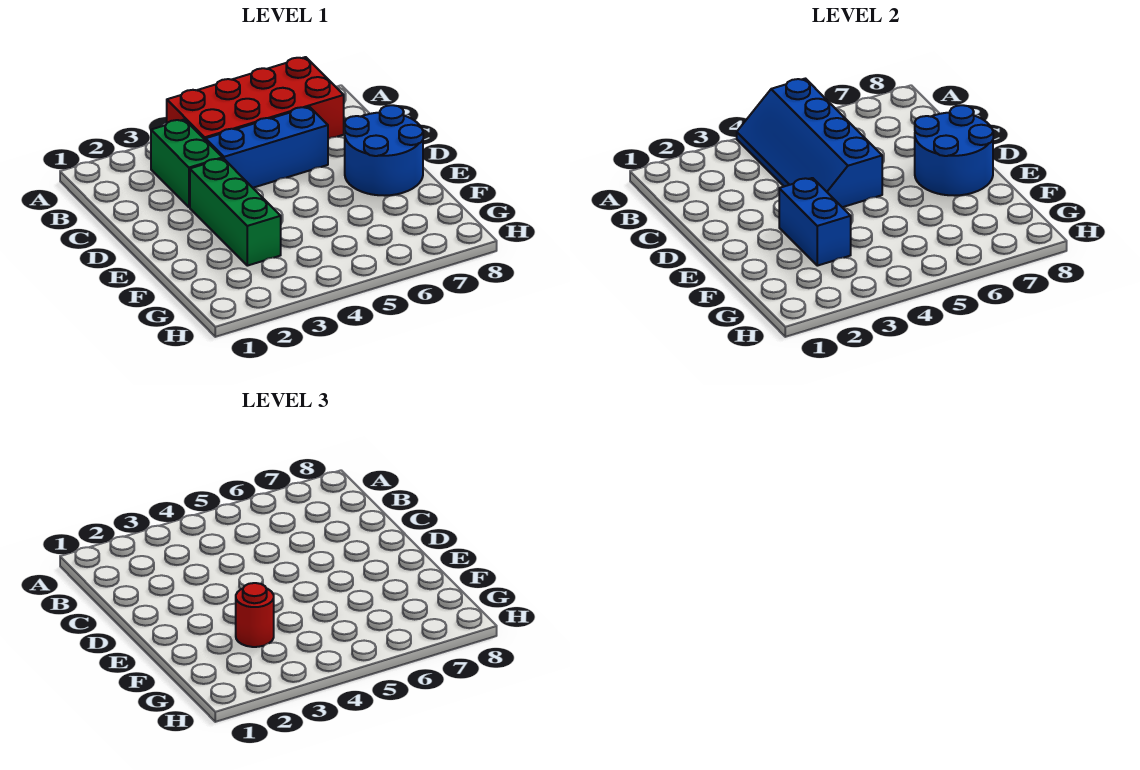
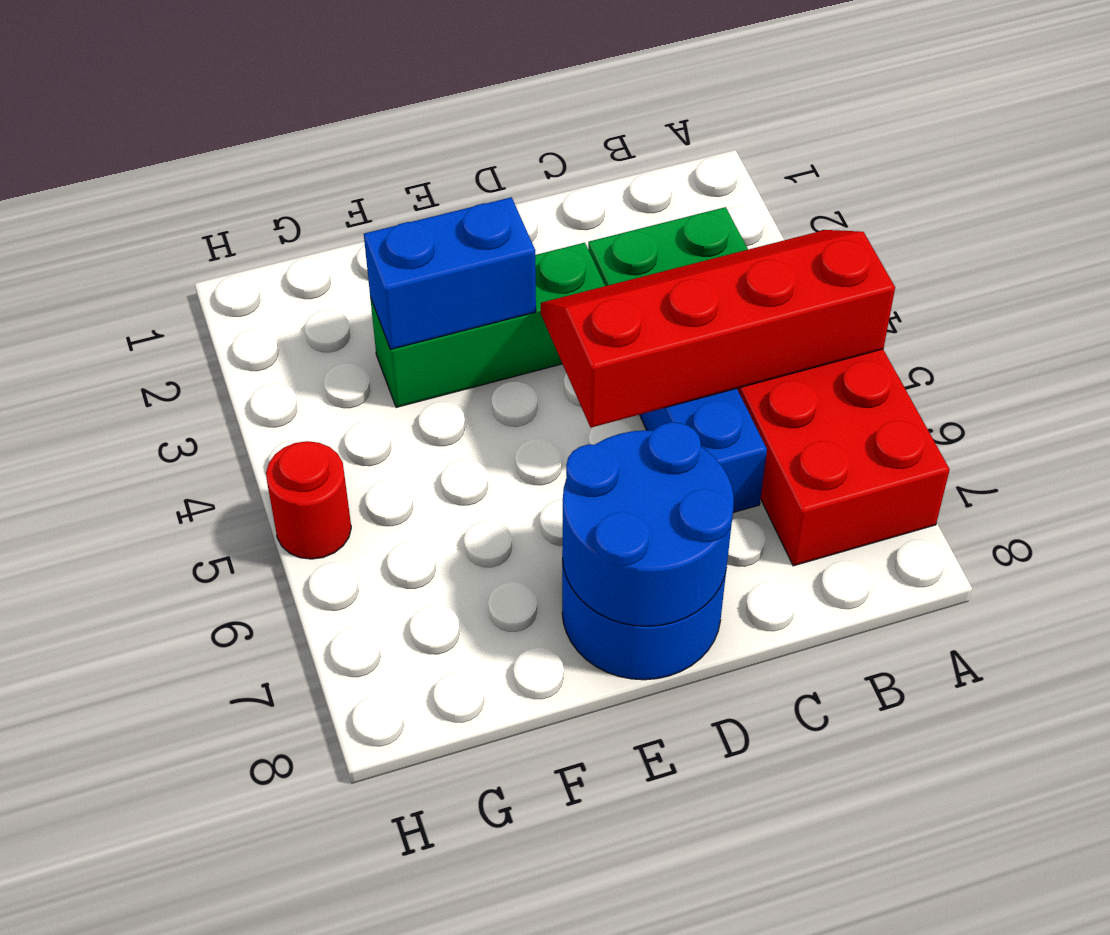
blue 2x4 slope [737,79,882,207] -> red 2x4 slope [541,230,895,427]
red 1x1 round brick [236,583,274,647] -> red 1x1 round brick moved to [266,441,351,559]

